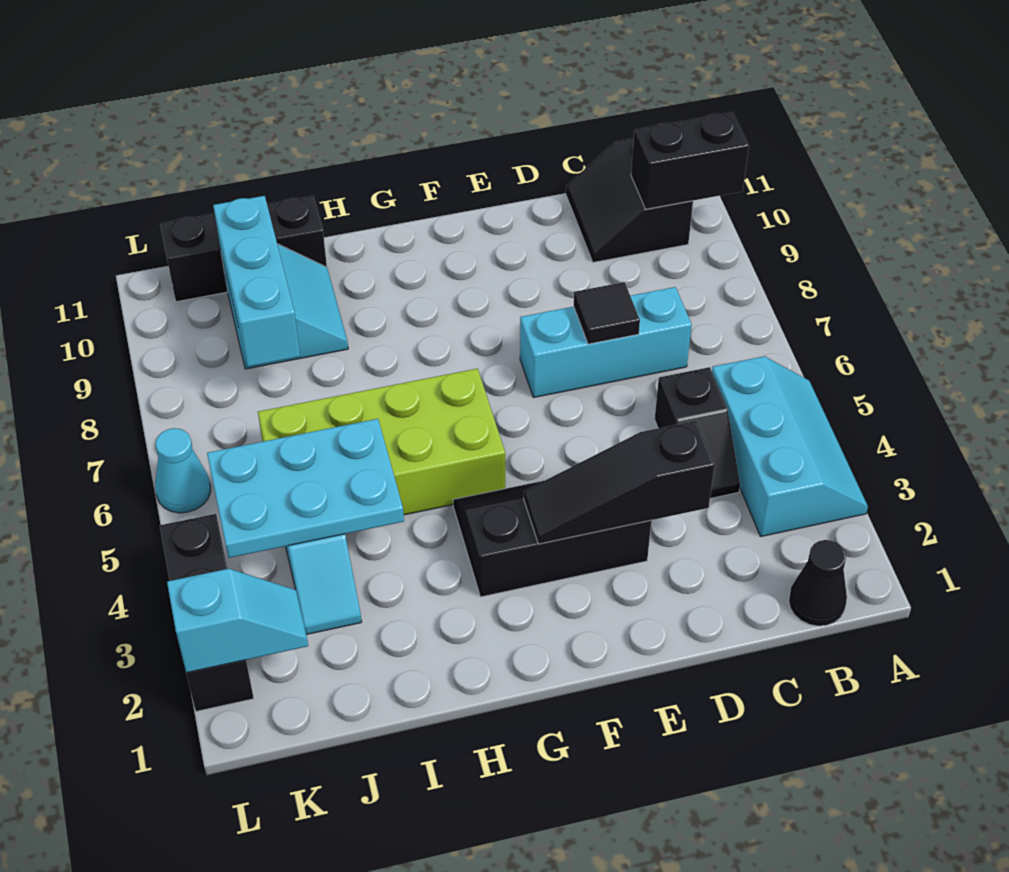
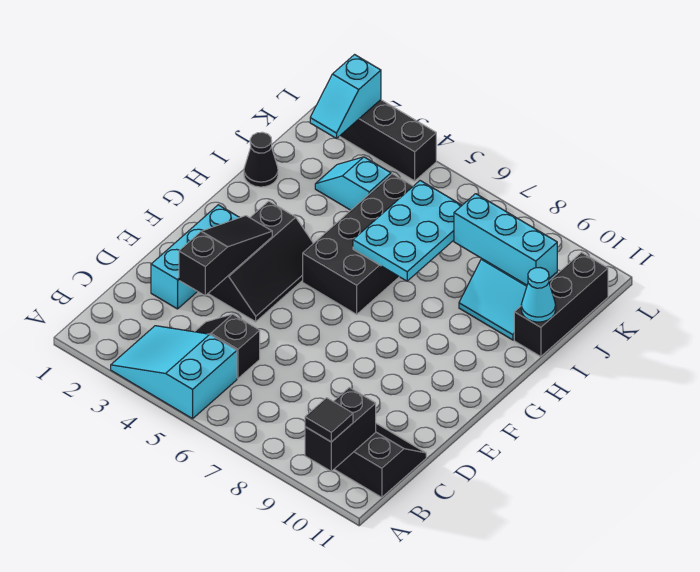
cyan 2x3 slope [712,356,868,537] -> cyan 2x3 slope turned to [111,326,237,419]
black 1x1 cone [789,540,847,626] -> black 1x1 cone moved to [244,132,278,187]
cyan 1x3 brick [520,287,692,398] -> cyan 1x3 brick moved to [151,205,240,309]
black 1x1 tile [574,282,640,344] -> black 1x1 tile moved to [305,398,353,442]
lime 2x4 brick [258,369,505,515] -> black 2x4 brick [303,174,413,314]
cyan 2x3 plate [207,419,404,558] -> cyan 2x3 plate moved to [353,181,462,281]
cyan 1x1 cone [155,428,211,513] -> cyan 1x1 cone moved to [521,268,556,322]

